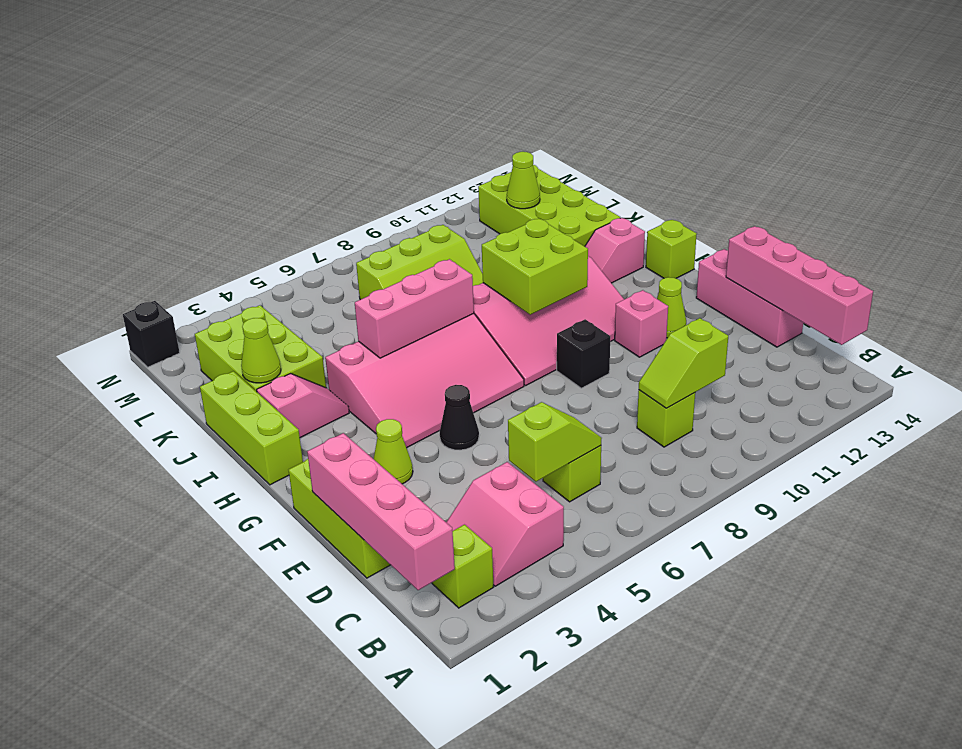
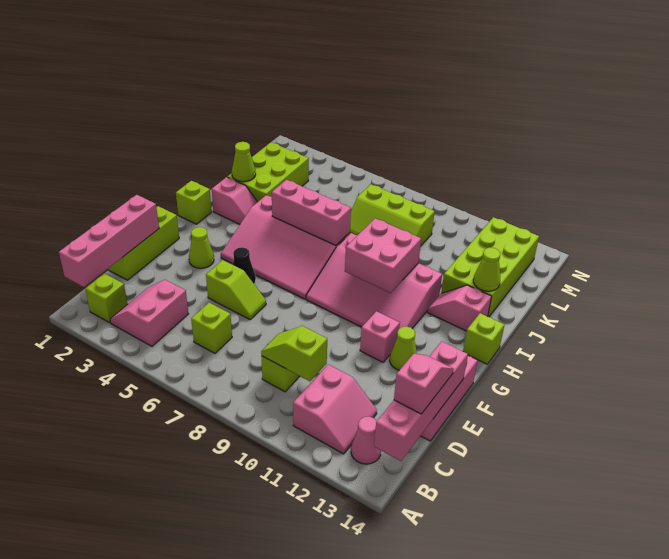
none -> pink 2x2 slope [293,365,377,454]
none -> pink 1x1 cone [351,416,381,464]
lime 1x2 slope [508,402,602,482] -> lime 1x2 slope moved to [206,260,266,319]
none -> pink 1x2 slope [394,353,454,414]
black 1x1 brick [557,319,610,388] -> none
lime 1x3 brick [200,371,303,485] -> lime 1x1 brick [176,181,212,224]
lime 2x2 brick [482,218,588,315] -> pink 2x2 brick [345,218,421,293]
lime 1x1 cone [507,152,540,209] -> lime 1x1 cone moved to [473,247,500,291]
black 1x1 brick [123,301,180,367] -> none

